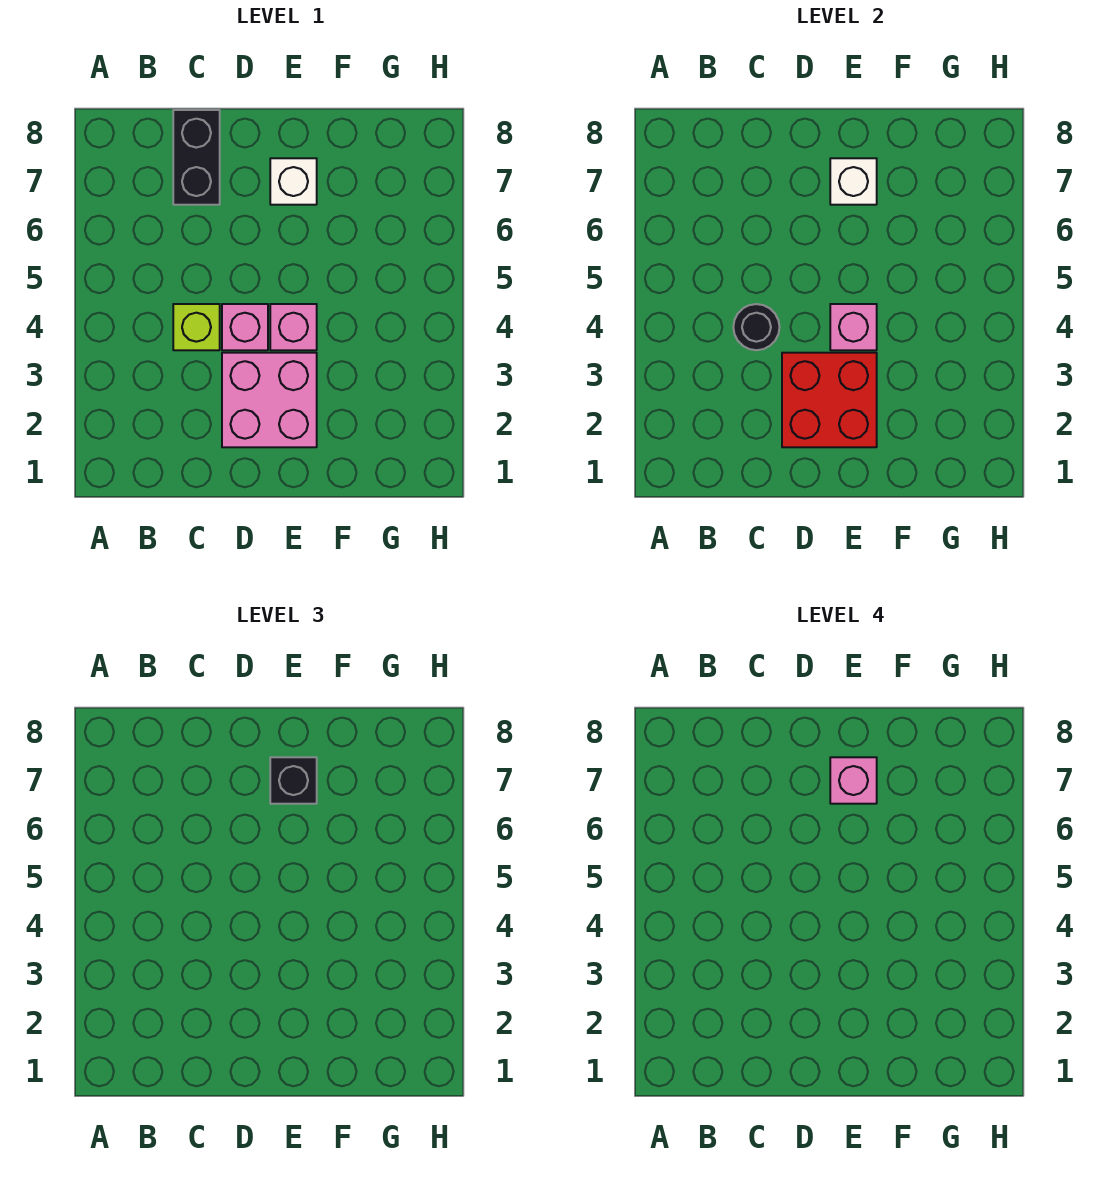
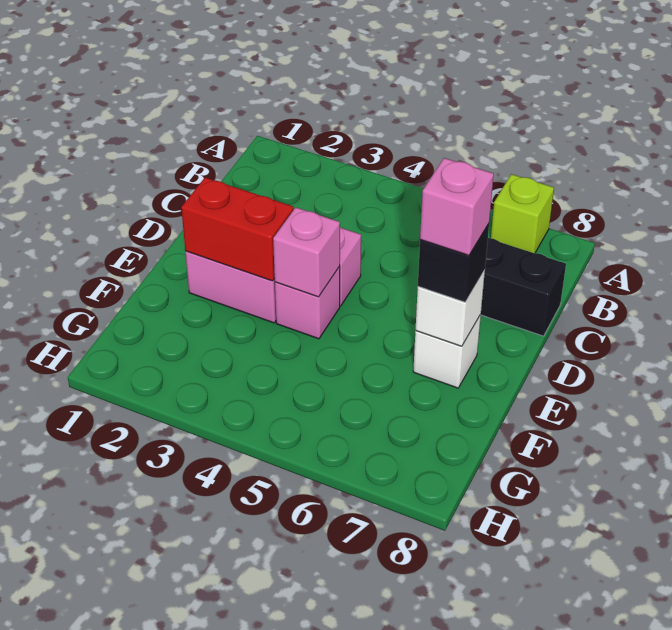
lime 1x1 brick [173,304,220,350] -> lime 1x1 brick moved to [491,174,554,253]
black 1x1 round brick [733,304,780,350] -> none
red 2x2 brick [782,353,877,447] -> red 1x2 brick [181,177,293,281]

